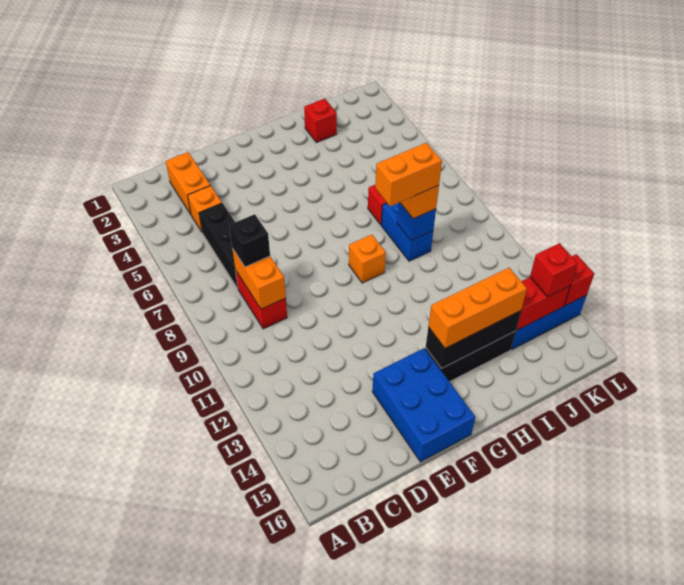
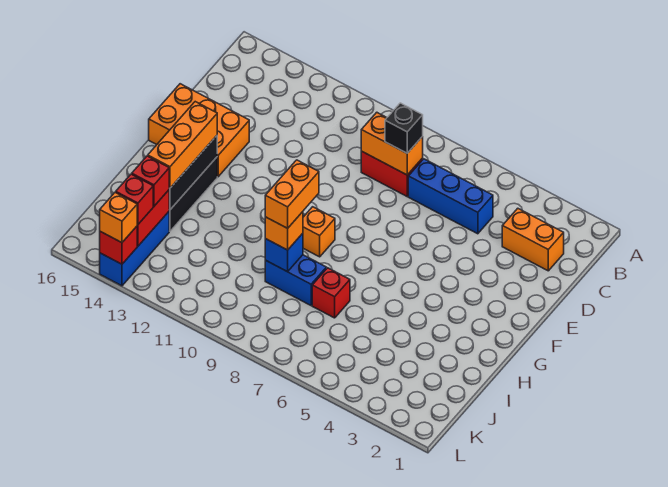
orange 1x1 brick [188,186,222,232] -> orange 1x1 brick moved to [100,192,137,243]
black 1x3 brick [199,203,238,288] -> blue 1x3 brick [408,159,493,234]
blue 2x3 brick [372,348,475,462] -> orange 2x3 brick [149,84,249,177]
red 1x1 brick [304,99,337,143] -> red 1x1 brick moved to [132,156,169,206]

